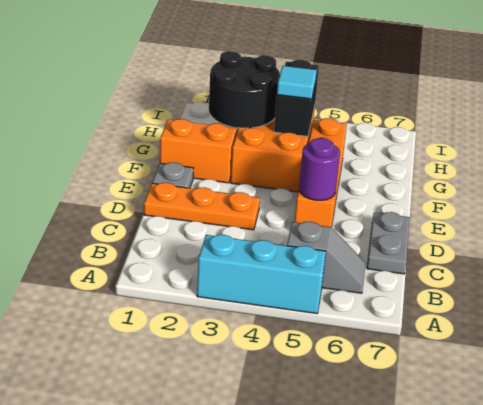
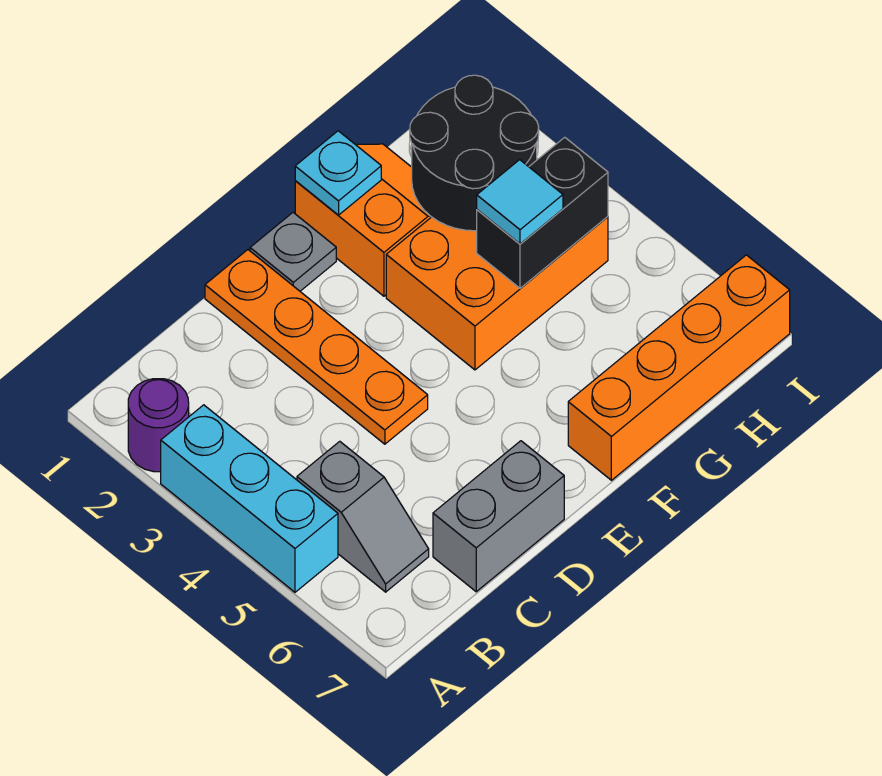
grey 1x2 plate [367,212,410,274] -> grey 1x2 brick [433,441,564,592]
orange 1x3 plate [144,183,260,230] -> orange 1x4 plate [205,250,428,444]
orange 1x4 brick [295,118,347,228] -> orange 1x4 brick moved to [568,255,790,480]
purple 1x1 round brick [299,138,340,200] -> purple 1x1 round brick moved to [128,379,189,472]
none -> cyan 1x1 plate [295,131,381,215]

